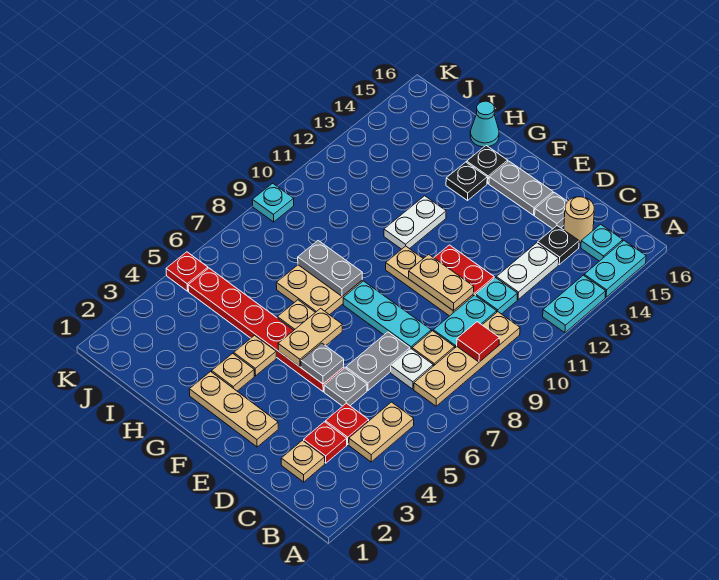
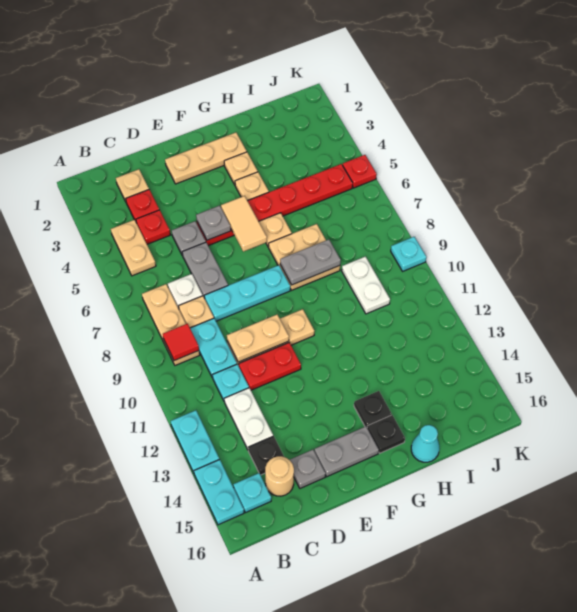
tan 1x4 plate [414,312,520,406] -> tan 1x3 plate [142,284,200,365]
tan 1x2 plate [278,308,342,367] -> tan 1x2 tile [221,196,267,252]
white 1x2 plate [384,196,446,249] -> white 1x2 plate moved to [342,257,390,314]

